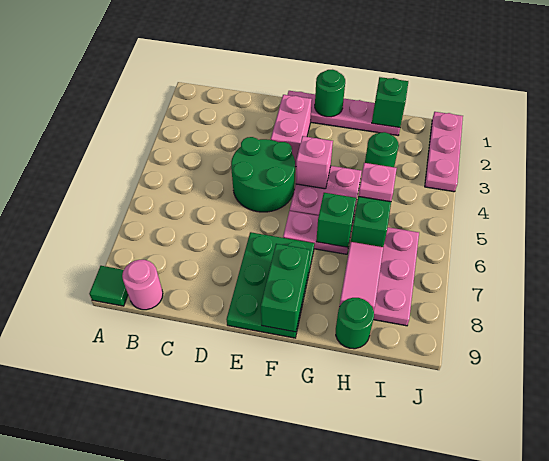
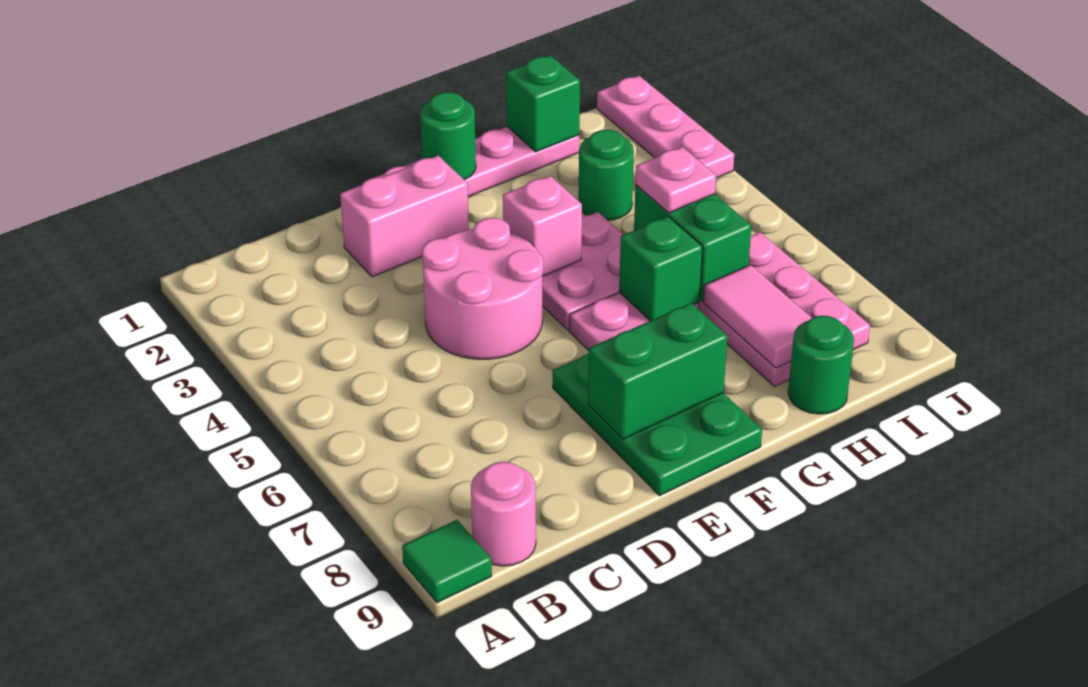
green 2x2 round brick [231,137,295,212] -> pink 2x2 round brick [422,218,543,359]
pink 1x2 brick [271,95,312,167] -> pink 1x2 brick turned to [340,156,469,277]
green 1x2 brick [261,244,310,332] -> green 1x2 brick turned to [588,303,727,439]

